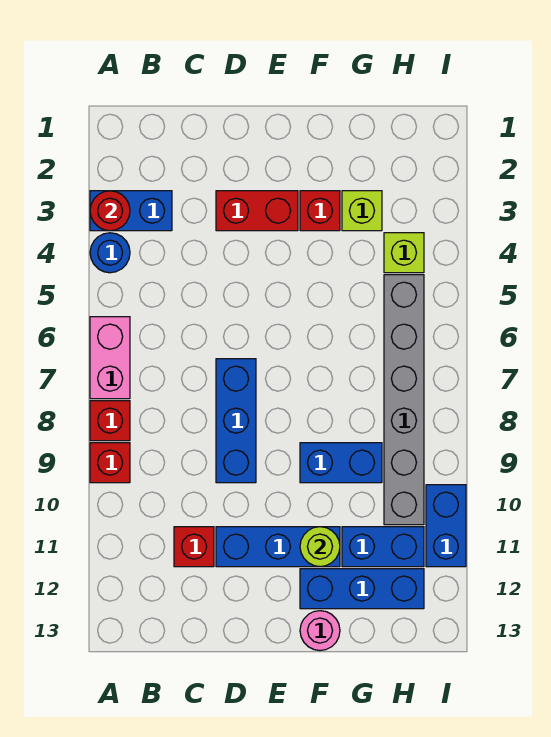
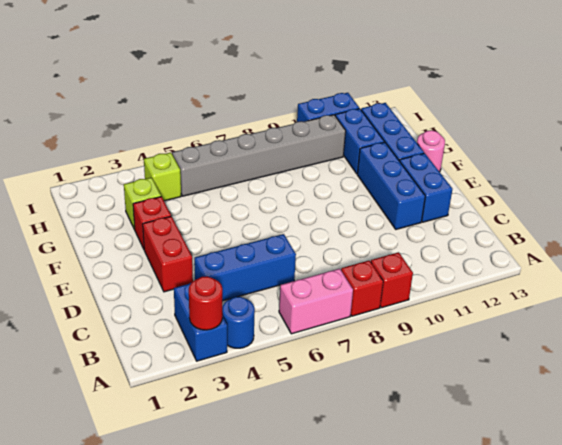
red 1x1 brick [174,527,214,567] -> none
blue 1x3 brick [216,359,256,483] -> blue 1x3 brick moved to [194,234,296,301]
blue 1x2 brick [300,443,382,483] -> blue 1x2 brick moved to [400,153,452,222]
lime 1x1 round brick [300,527,340,567] -> none

